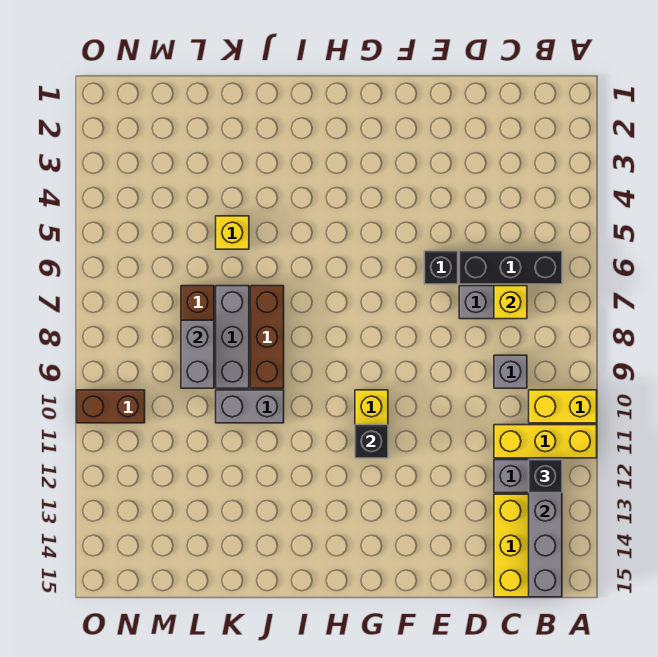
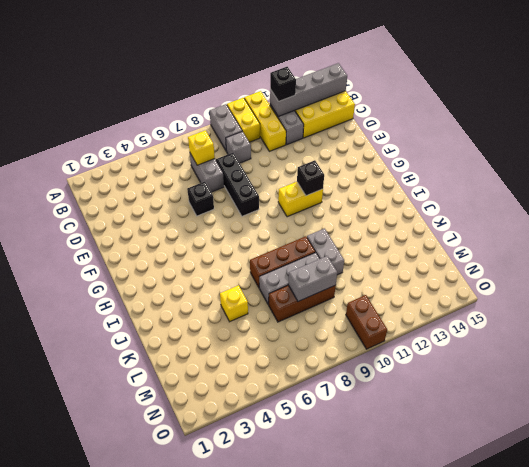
none -> grey 1x2 brick [210,104,242,150]
black 1x3 brick [459,251,562,284] -> black 1x3 brick moved to [216,153,259,216]

